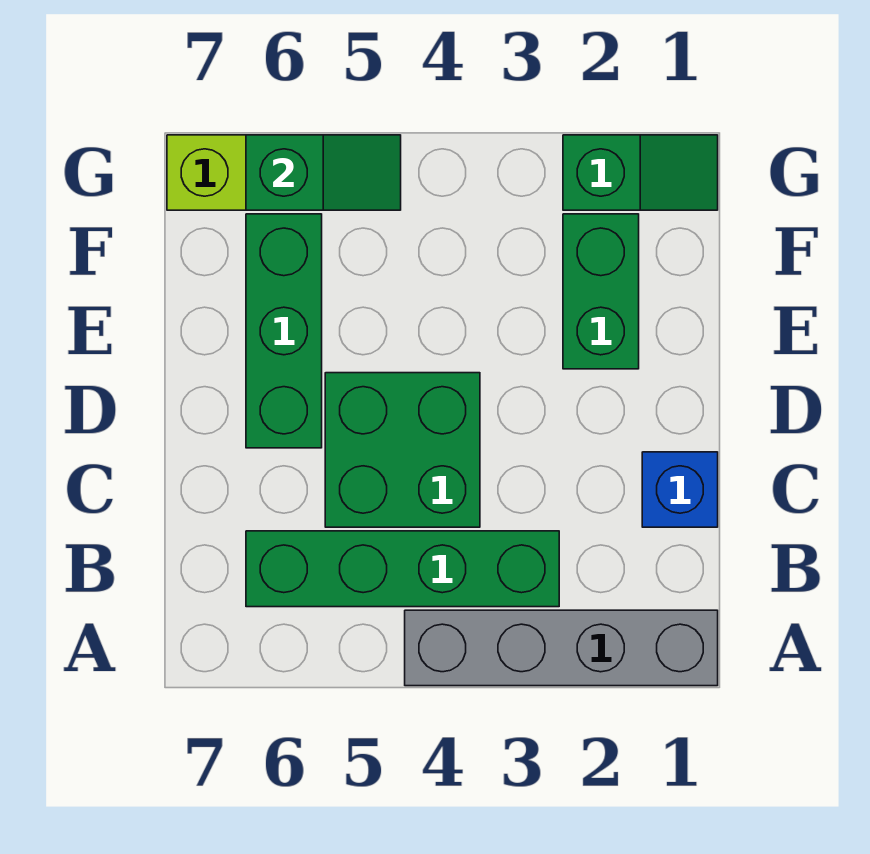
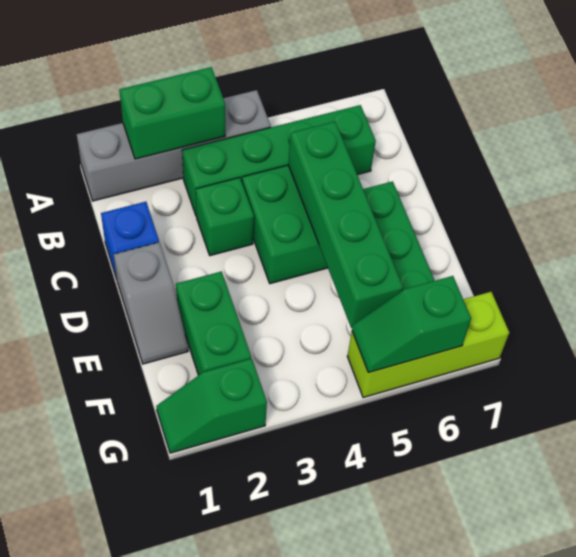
none -> green 1x2 brick [119,67,225,159]
none -> green 1x1 brick [196,178,254,256]
none -> green 1x4 brick [288,122,403,328]
none -> grey 1x2 slope [114,242,188,364]

